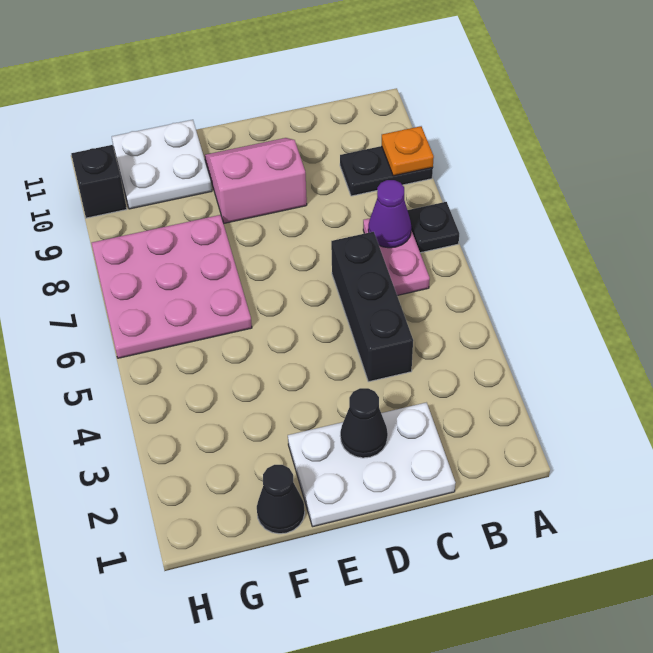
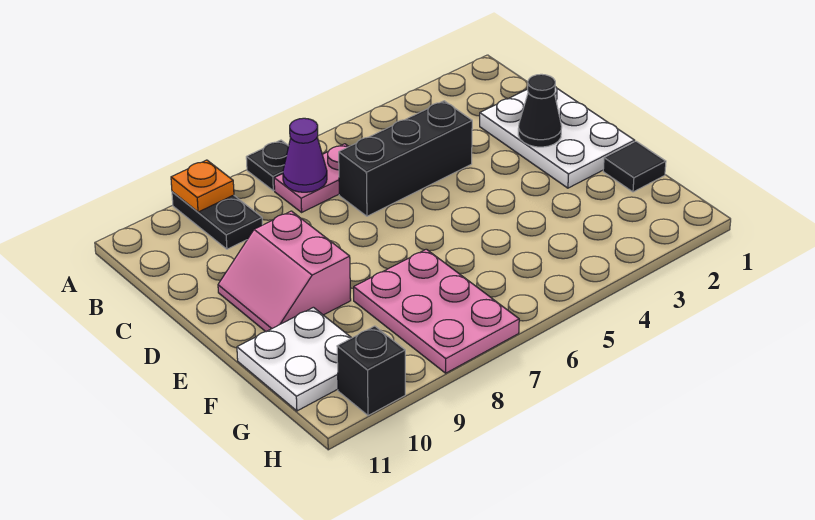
black 1x1 cone [257,465,305,534] -> black 1x1 tile [603,141,666,192]
pink 3x3 plate [92,215,252,358] -> pink 2x3 plate [354,249,519,373]

